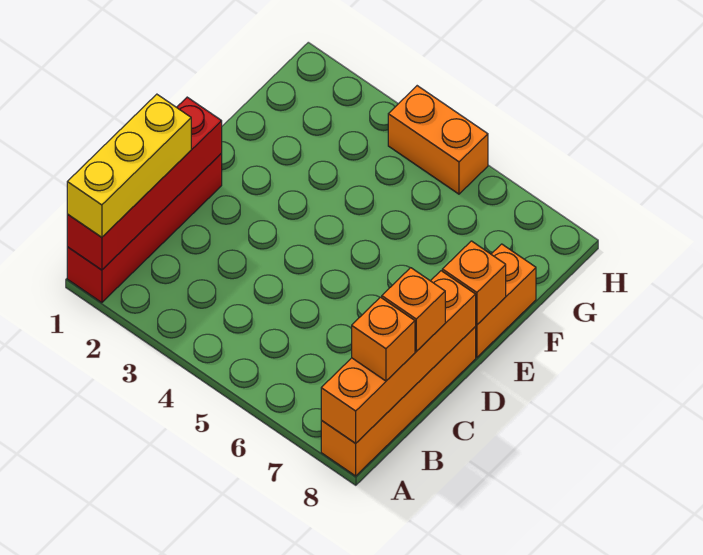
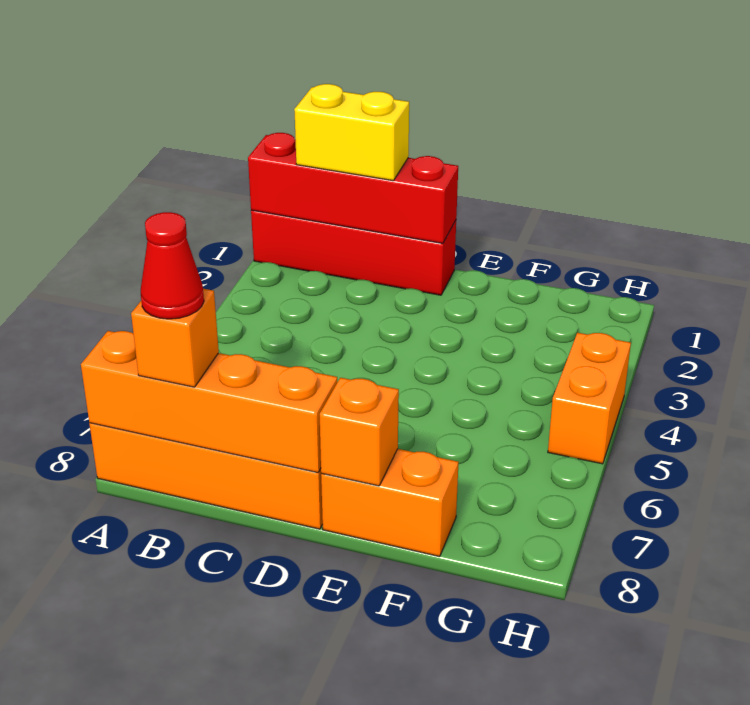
yellow 1x3 brick [67,94,191,237] -> yellow 1x2 brick [294,84,409,181]
none -> red 1x1 cone [141,212,204,319]
orange 1x1 brick [382,268,445,351] -> none

